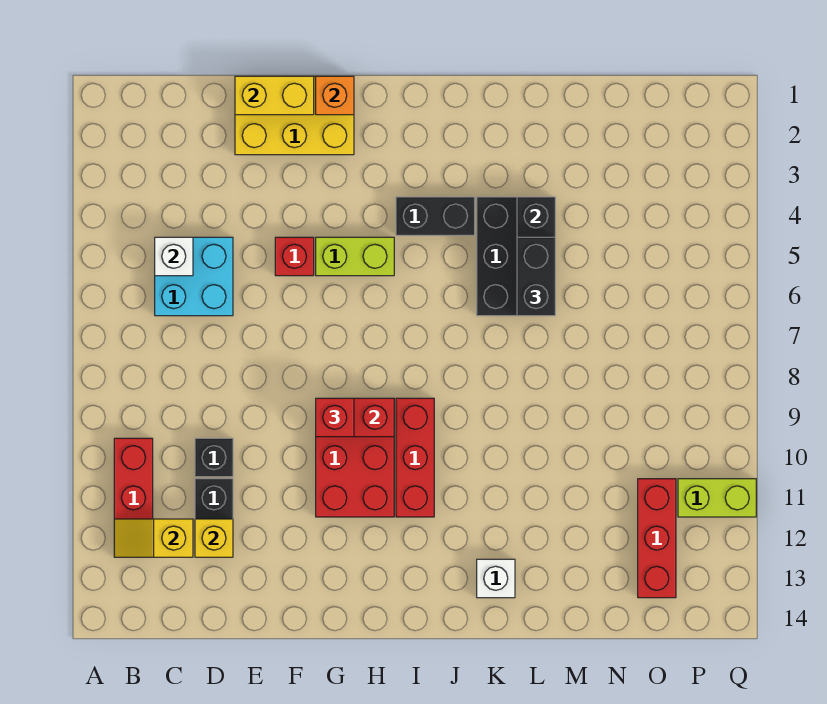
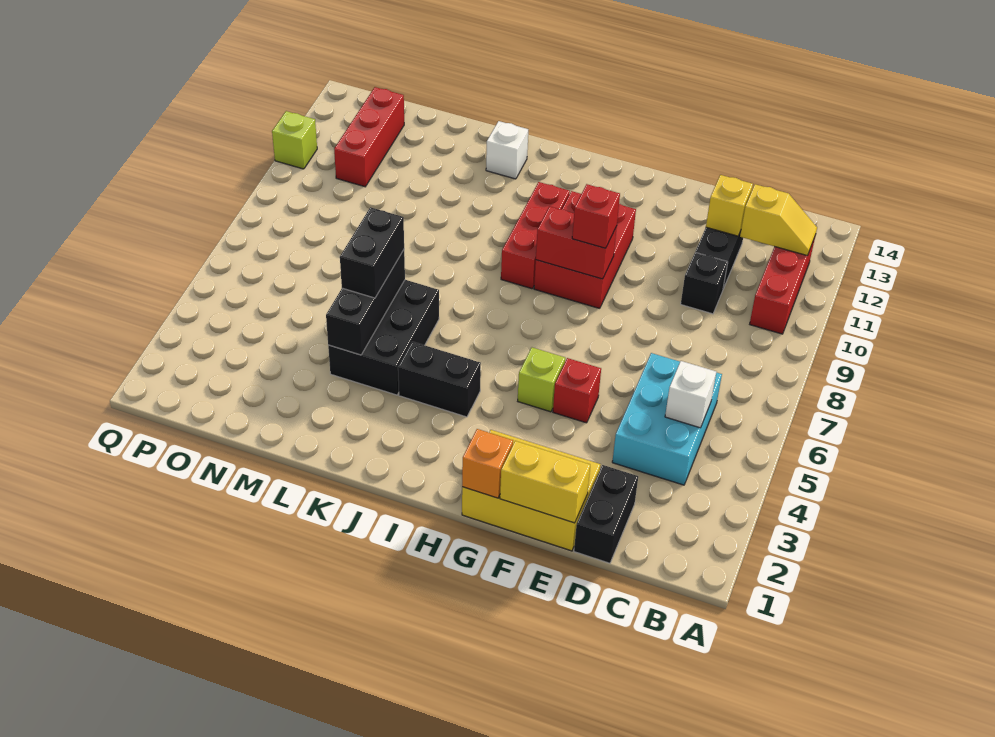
cyan 2x2 brick [155,237,233,316] -> cyan 2x3 brick [612,353,722,485]
none -> black 1x2 brick [574,465,638,563]
lime 1x2 brick [316,237,394,276] -> lime 1x1 brick [518,348,565,412]
lime 1x2 brick [678,479,756,517] -> lime 1x1 brick [272,111,317,169]

